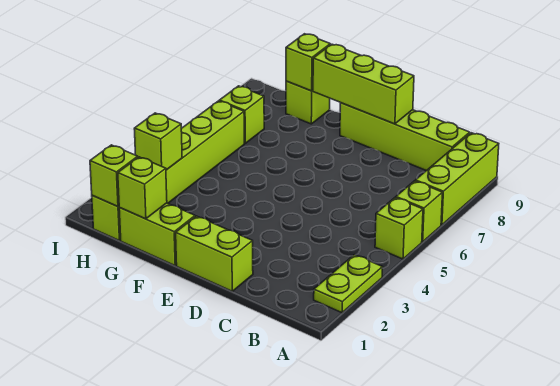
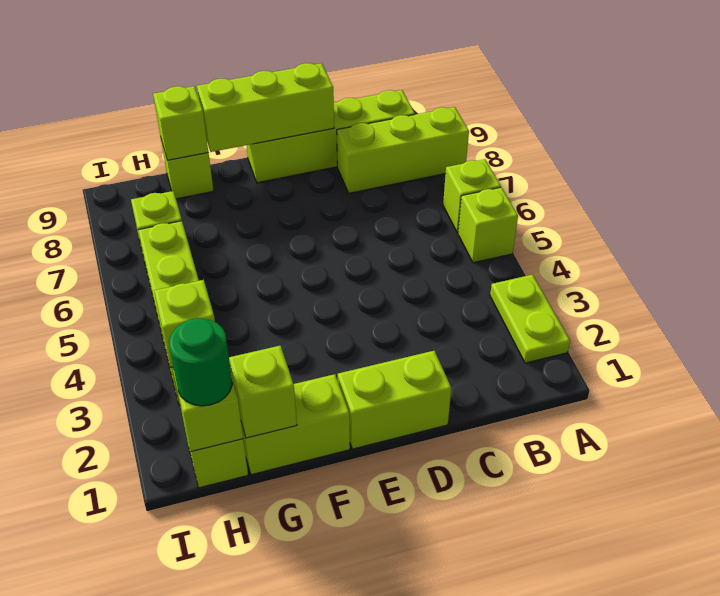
lime 1x3 brick [415,133,499,225] -> lime 1x3 brick turned to [337,107,469,193]
none -> green 1x1 round brick [169,318,232,406]

